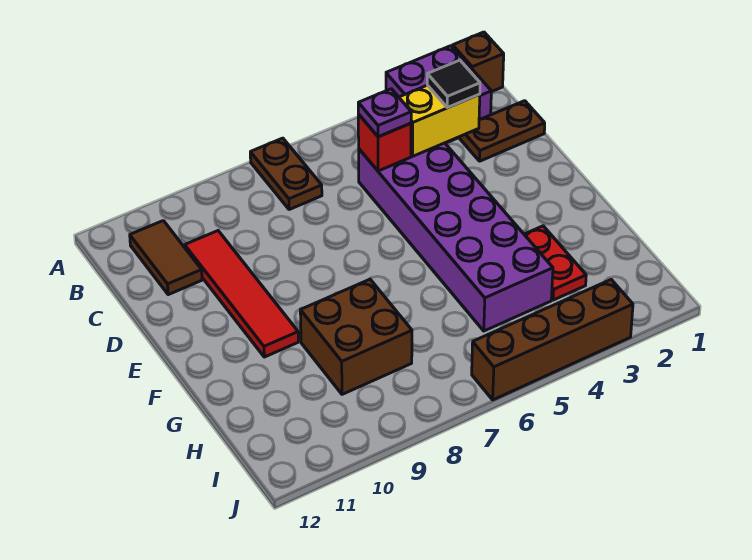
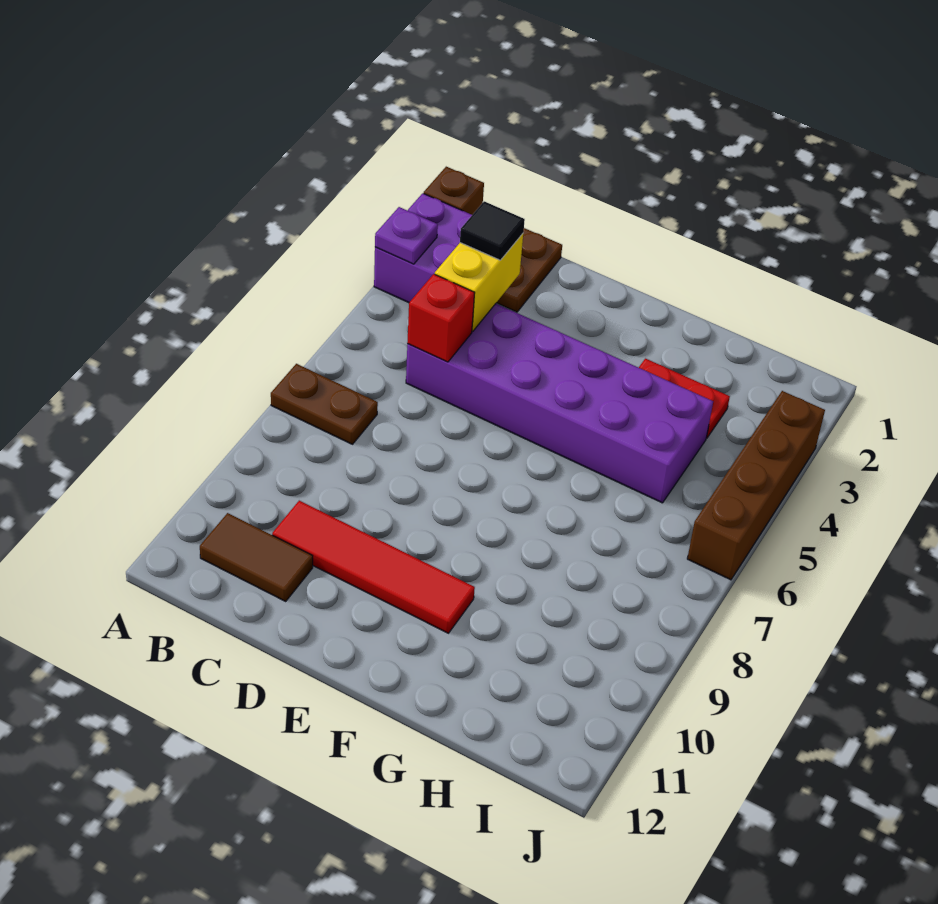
purple 1x1 plate [358,89,411,137] -> purple 1x1 plate moved to [375,207,438,264]
brown 2x2 brick [300,279,412,394] -> none

